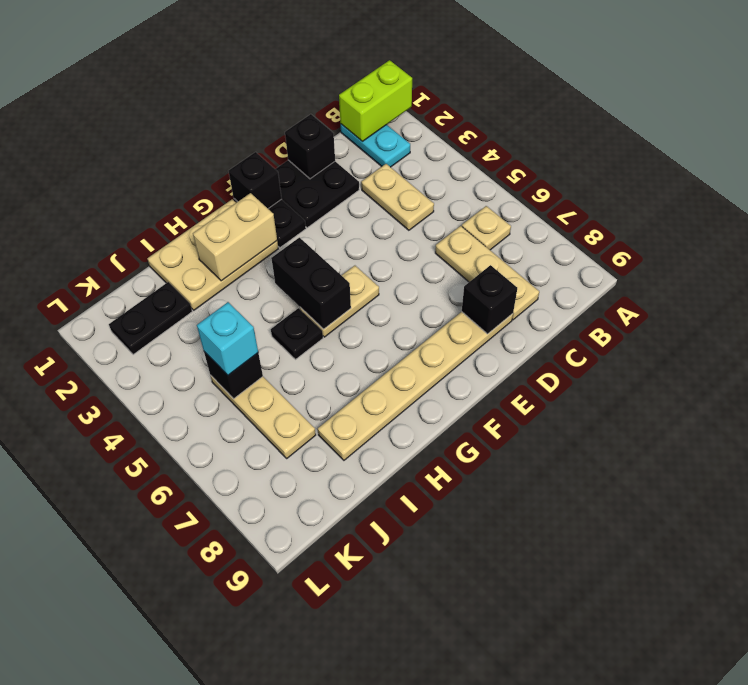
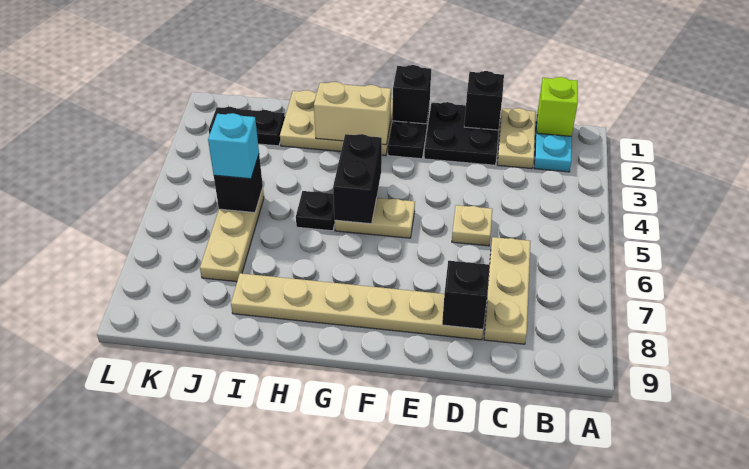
lime 1x2 brick [339,60,412,141] -> lime 1x1 brick [537,77,578,136]
tan 1x1 plate [462,206,511,250] -> tan 1x1 plate moved to [452,205,492,246]
tan 1x2 plate [361,164,434,230] -> tan 1x2 plate moved to [497,108,536,169]

